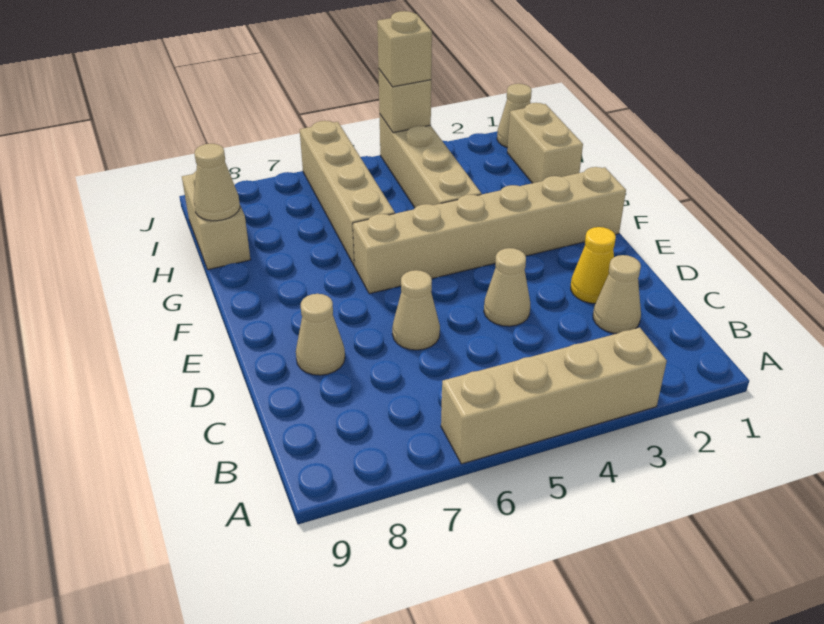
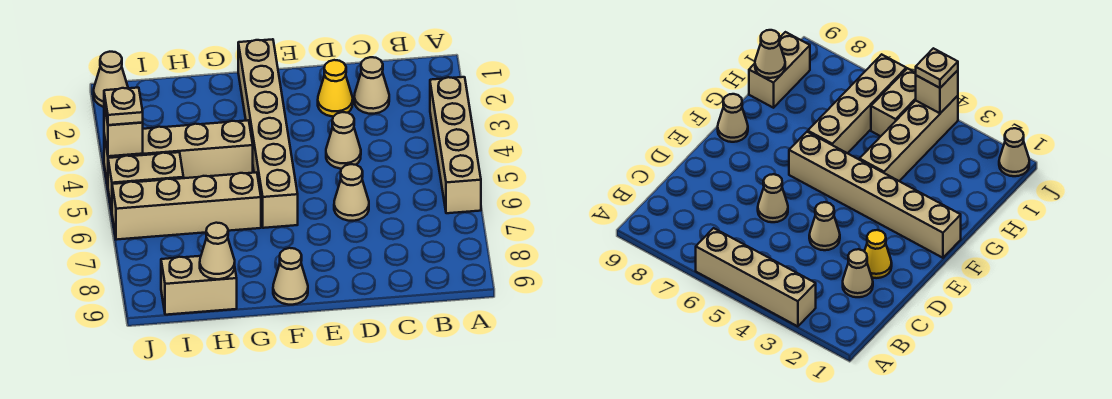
tan 1x1 cone [296,294,345,375] -> tan 1x1 cone moved to [273,248,308,305]
tan 1x2 brick [507,103,583,183] -> tan 1x2 brick moved to [108,152,184,211]
tan 1x1 brick [377,11,432,87] -> tan 1x1 plate [104,88,143,125]

